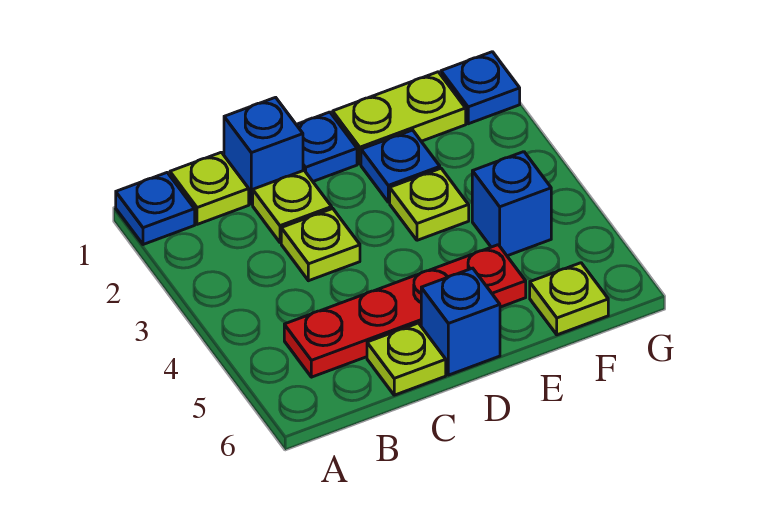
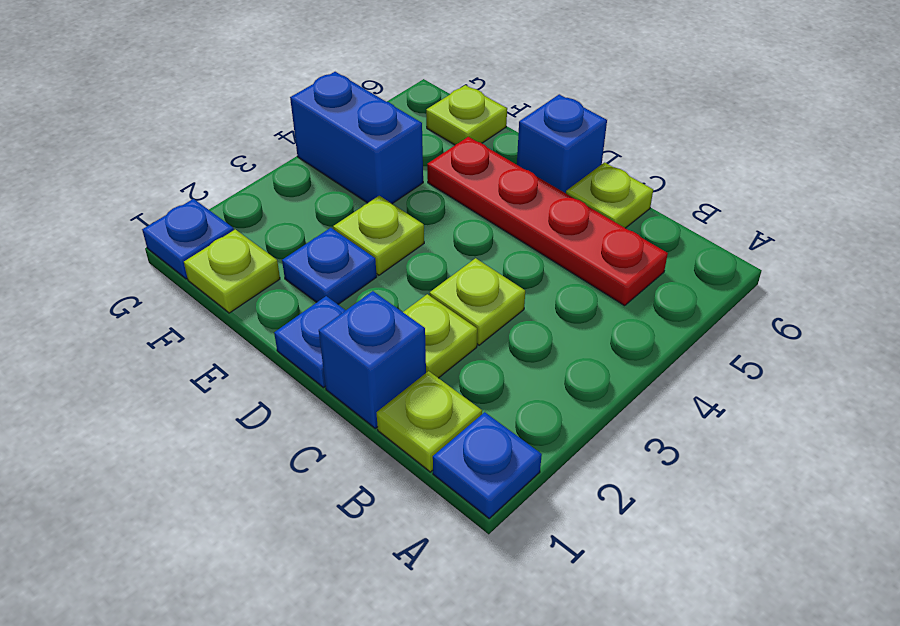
lime 1x2 plate [333,72,466,164] -> lime 1x1 plate [184,229,280,313]
blue 1x1 brick [472,152,551,256] -> blue 1x2 brick [290,72,423,204]

